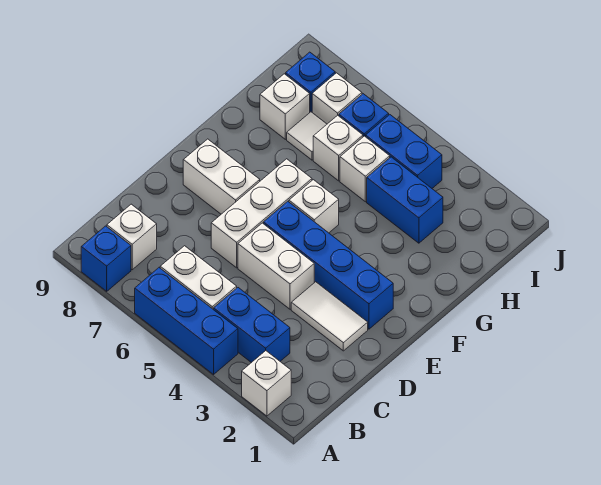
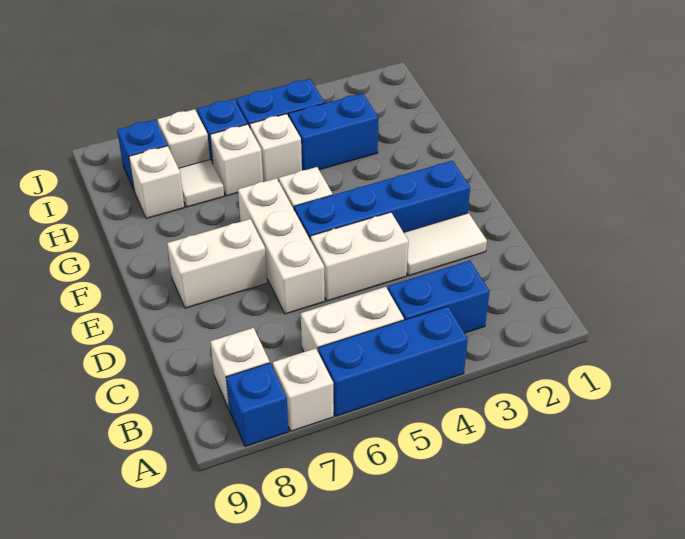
white 1x1 brick [242,351,291,416] -> white 1x1 brick moved to [273,348,334,431]

